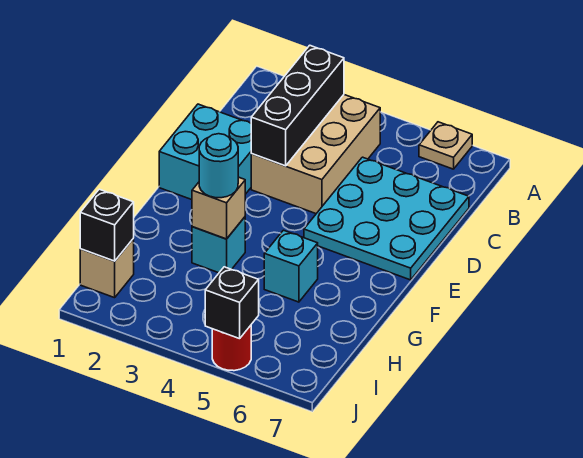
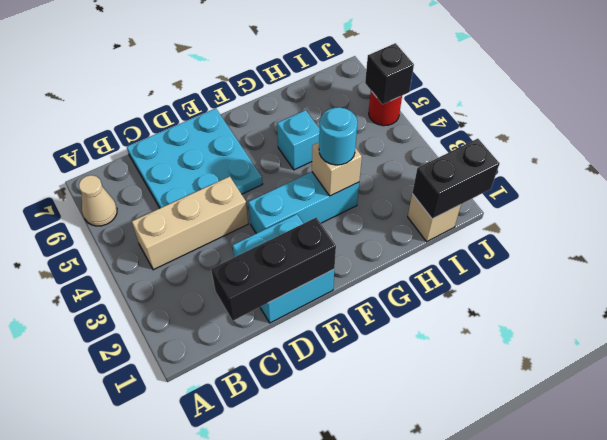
tan 1x1 plate [419,122,472,169] -> tan 1x1 cone [79,175,117,226]
tan 2x3 brick [251,95,380,214] -> tan 1x3 brick [132,176,248,270]
black 1x3 brick [251,45,344,166] -> black 1x3 brick moved to [211,217,336,321]
cyan 1x1 brick [192,217,245,273] -> cyan 1x3 brick [248,172,359,233]
black 1x1 brick [80,189,134,261] -> black 1x2 brick [412,139,500,219]

